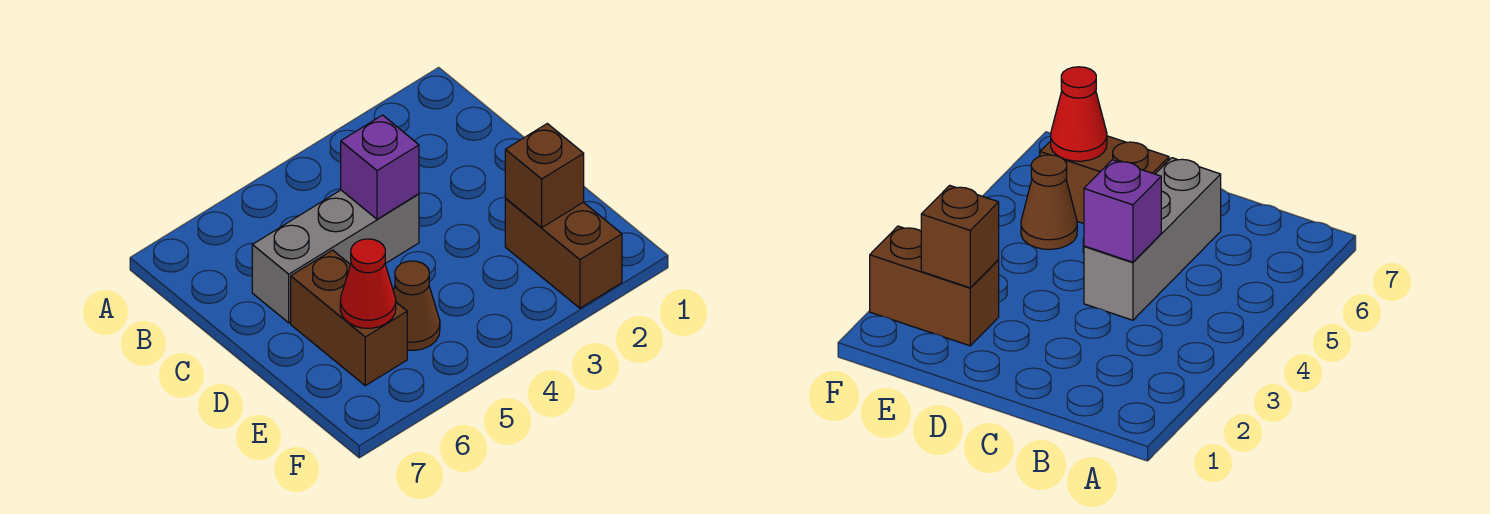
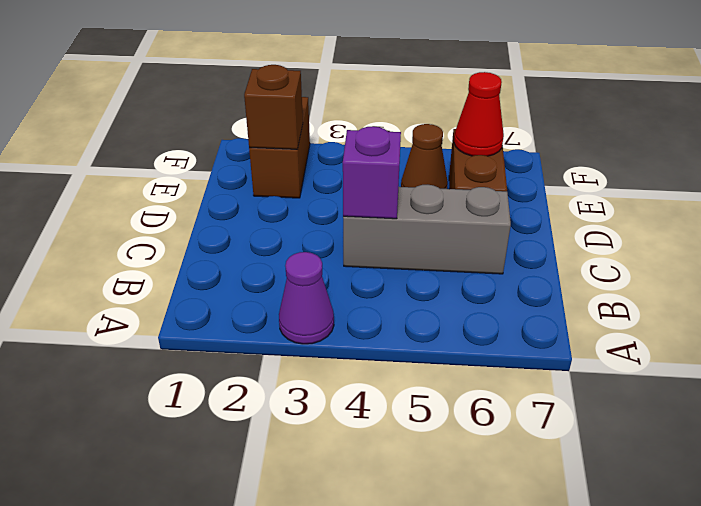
none -> purple 1x1 cone [279,252,334,344]

